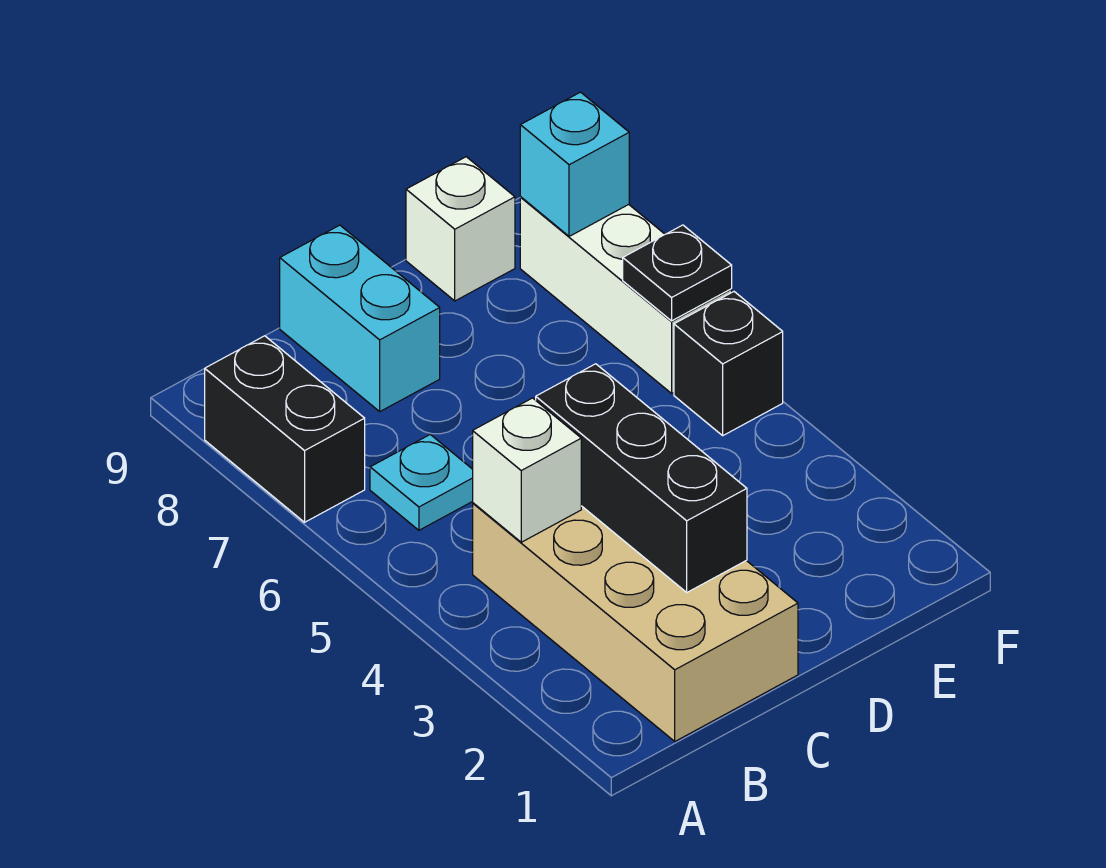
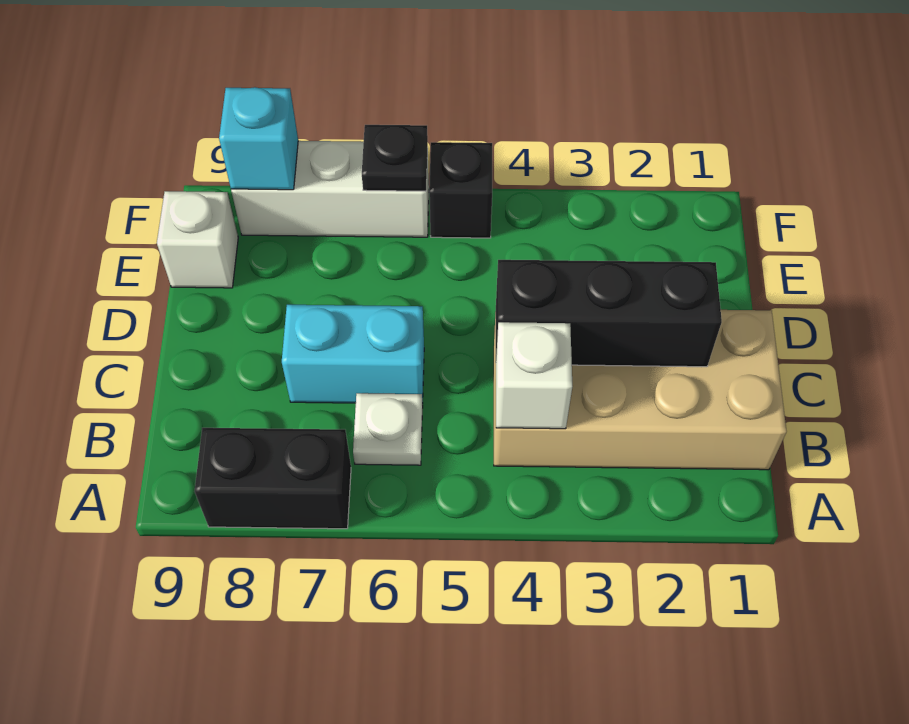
cyan 1x1 plate [370,435,473,530] -> white 1x1 plate [353,393,423,465]
cyan 1x2 brick [280,225,440,411] -> cyan 1x2 brick moved to [282,305,424,404]

